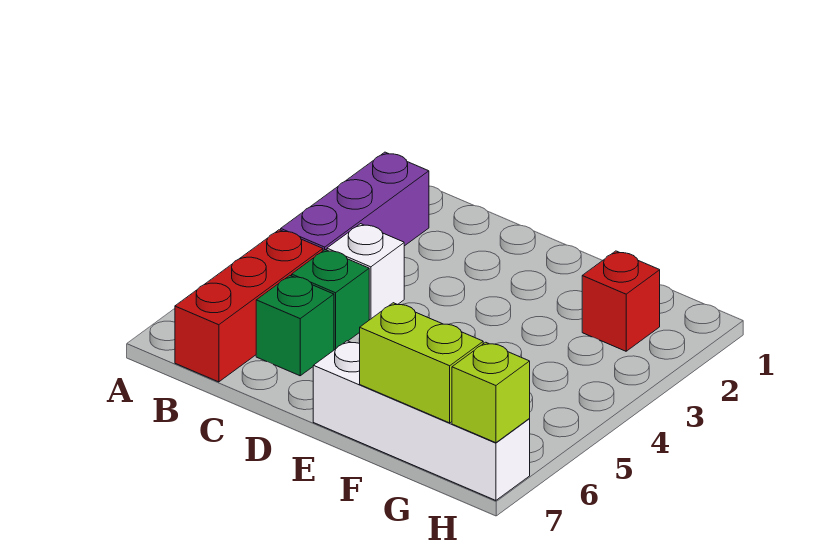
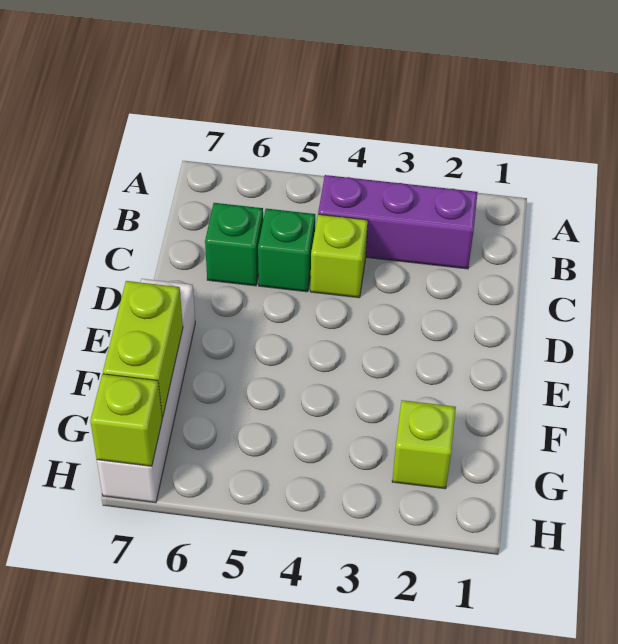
red 1x3 brick [175,230,323,382] -> none
white 1x1 brick [327,224,404,320] -> lime 1x1 brick [310,214,368,298]
red 1x1 brick [582,251,660,351] -> lime 1x1 brick [392,400,456,489]

